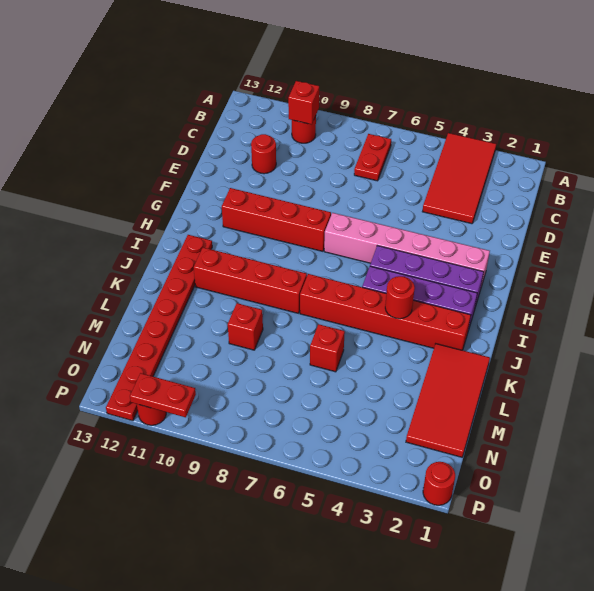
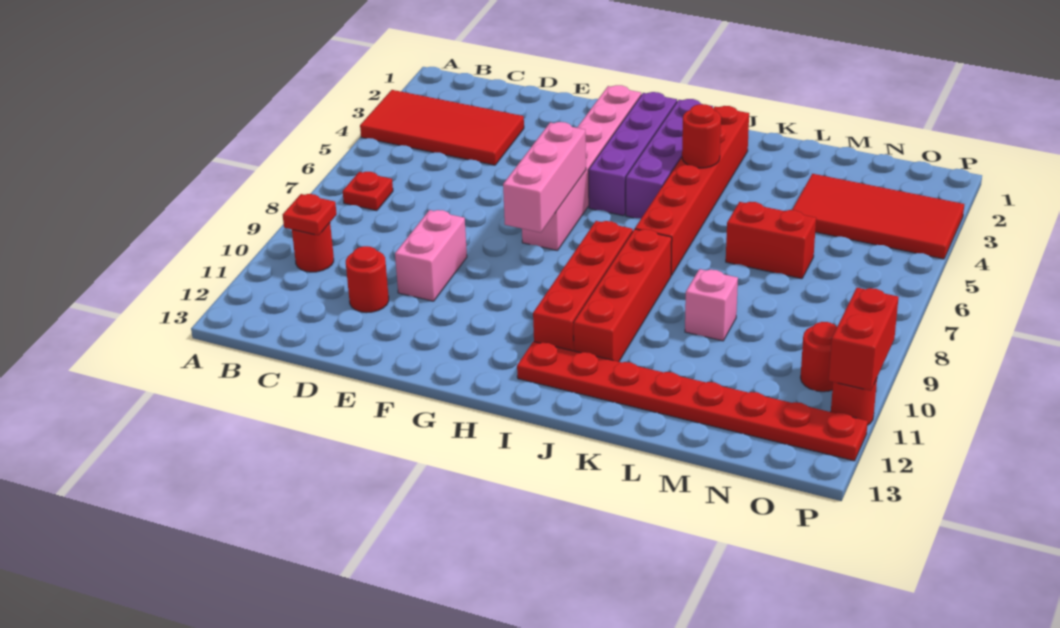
red 1x2 plate [354,134,391,181] -> red 1x1 plate [343,172,393,211]
red 1x1 brick [288,81,319,124] -> red 1x1 plate [283,194,337,235]
none -> pink 1x2 brick [395,210,467,301]
none -> pink 1x3 brick [503,122,586,233]
red 1x4 brick [222,188,331,251] -> red 1x4 brick moved to [533,221,633,351]
red 2x4 tile [406,344,490,457] -> red 2x4 tile moved to [792,174,964,259]
red 1x1 brick [310,324,345,372] -> red 1x2 brick [726,202,816,279]
red 1x1 brick [228,303,263,350] -> pink 1x1 brick [685,269,738,341]
red 1x1 round brick [423,462,455,505] -> red 1x1 round brick moved to [800,322,837,392]
red 1x2 plate [130,373,196,417] -> red 1x2 brick [829,288,899,391]

